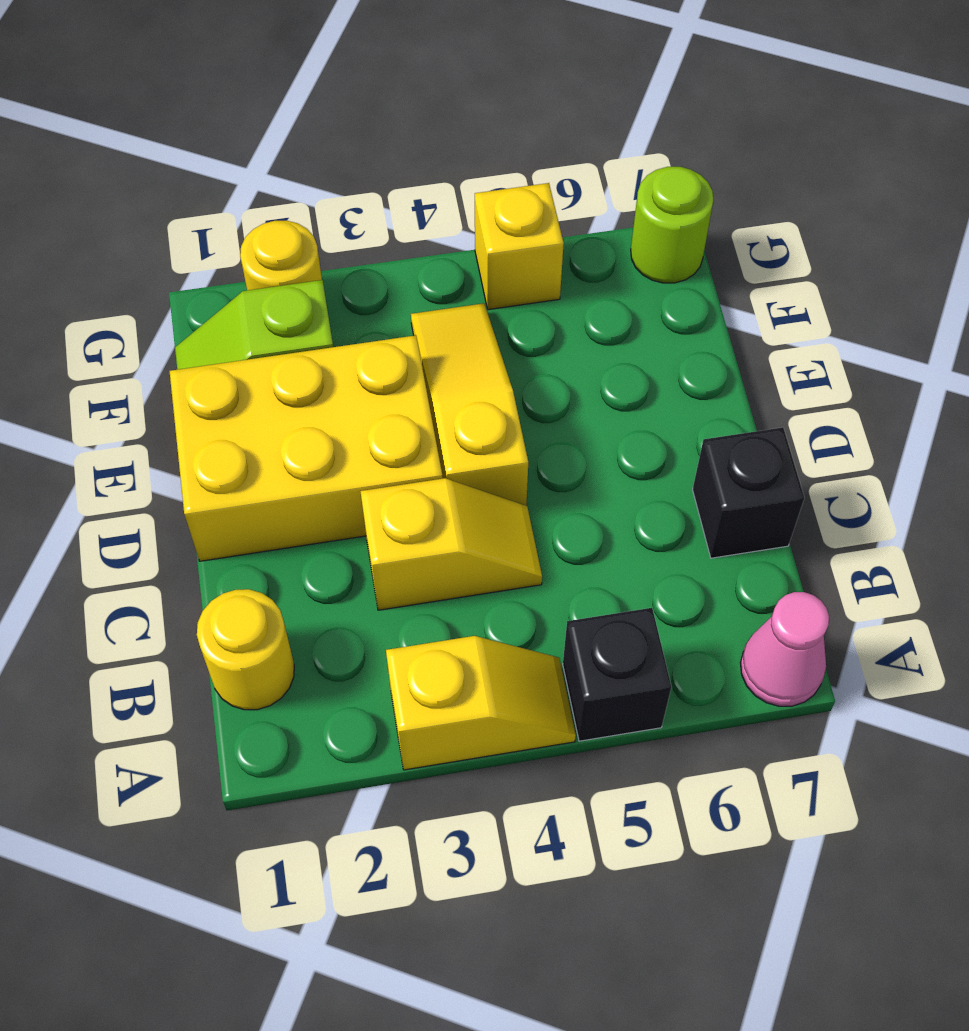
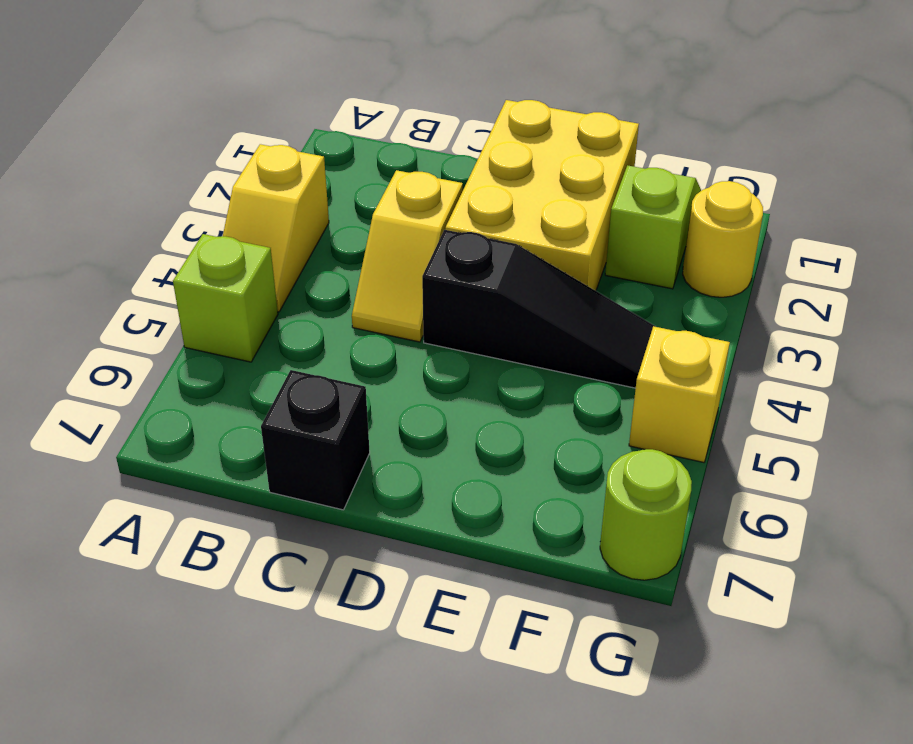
black 1x1 brick [563,608,671,741] -> lime 1x1 brick [173,234,278,362]
pink 1x1 cone [741,592,829,706] -> none
yellow 1x1 round brick [197,589,294,710] -> none
yellow 1x3 slope [411,303,528,506] -> black 1x3 slope [422,230,656,388]

